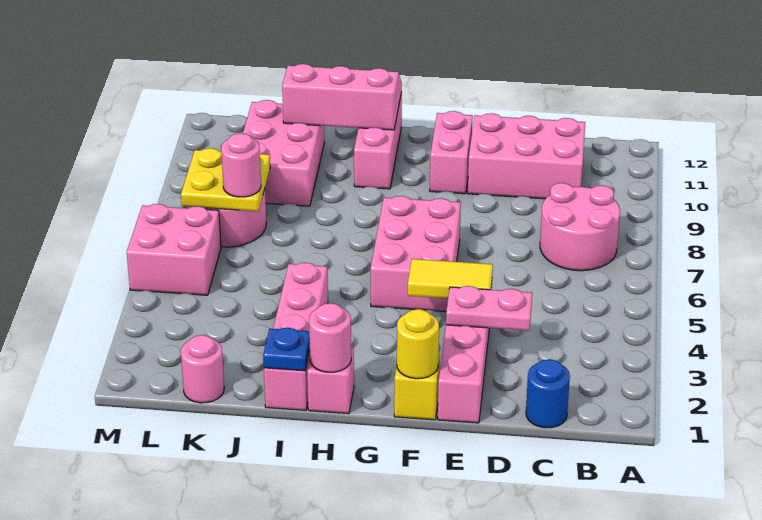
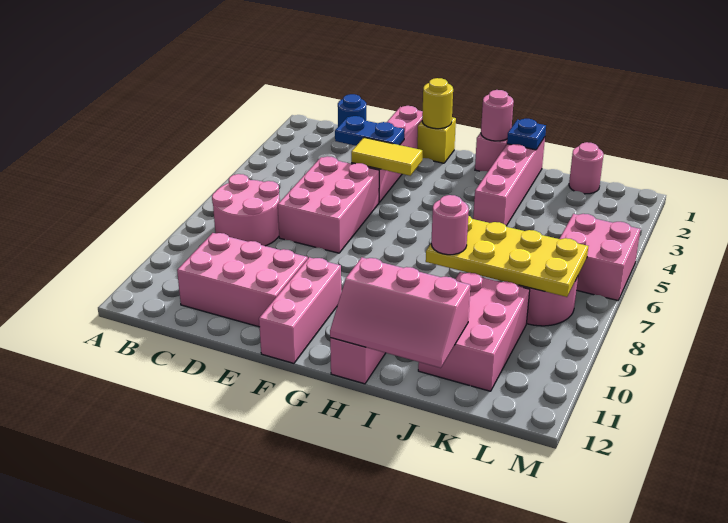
pink 1x2 plate [446,286,532,331] -> blue 1x2 plate [335,116,404,146]
pink 2x3 brick [371,196,461,312] -> pink 2x3 brick moved to [278,156,379,253]
pink 1x2 brick [430,111,473,194] -> pink 1x3 brick [259,257,341,363]
yellow 2x2 plate [181,148,270,211] -> yellow 2x4 plate [426,216,588,297]
pink 1x1 round brick [221,133,261,197] -> pink 1x1 round brick moved to [431,195,469,255]

